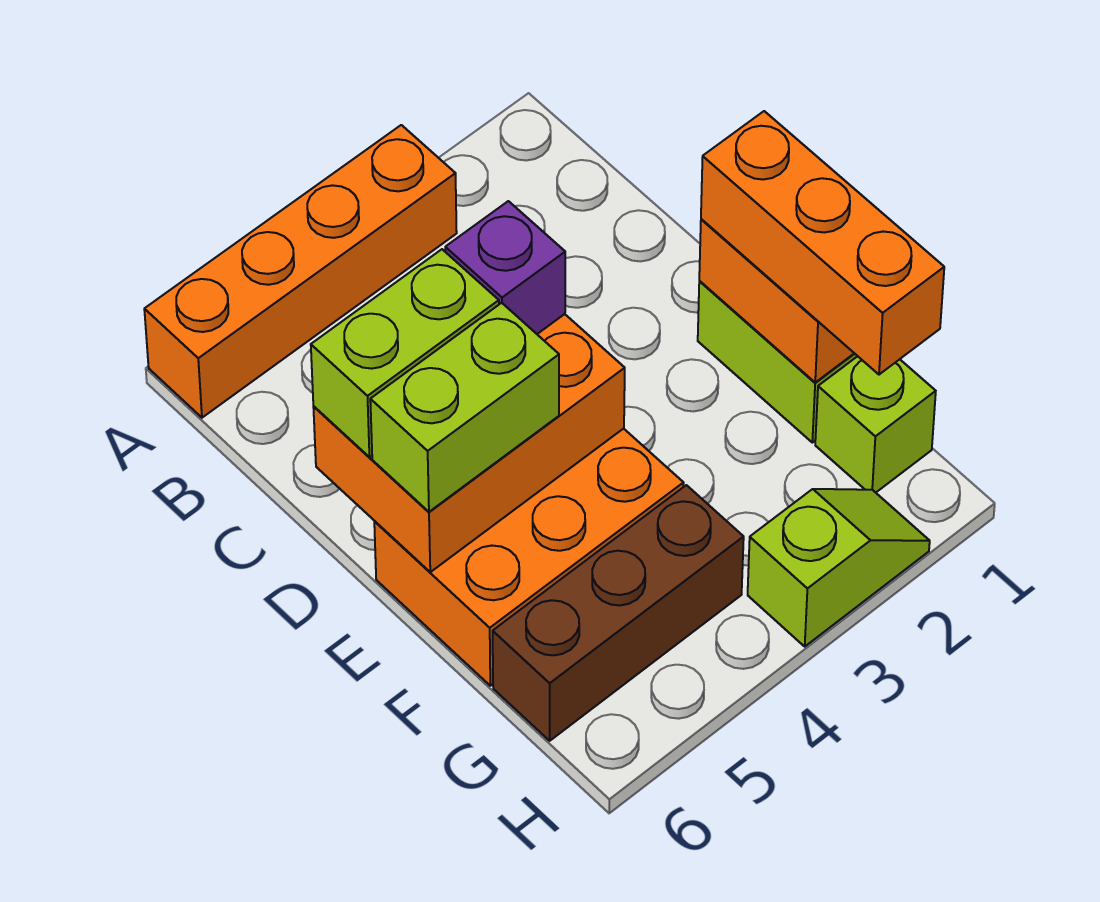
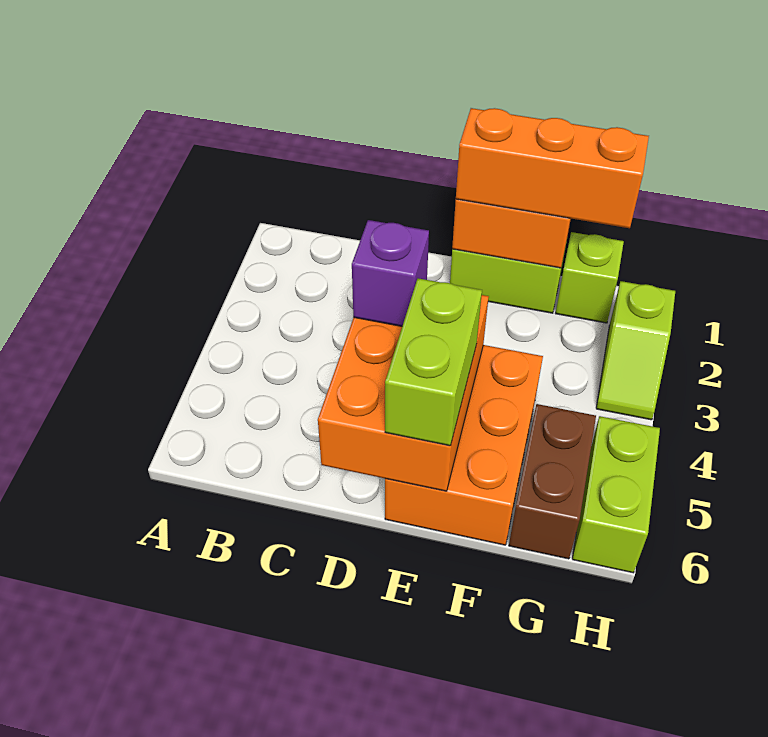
orange 1x4 brick [144,125,457,418] -> none
lime 1x2 brick [311,249,499,457] -> lime 1x2 brick moved to [572,416,660,573]
brown 1x3 brick [493,485,744,741] -> brown 1x2 brick [509,404,596,559]
lime 1x2 slope [748,489,930,646] -> lime 1x2 slope turned to [596,281,675,420]

